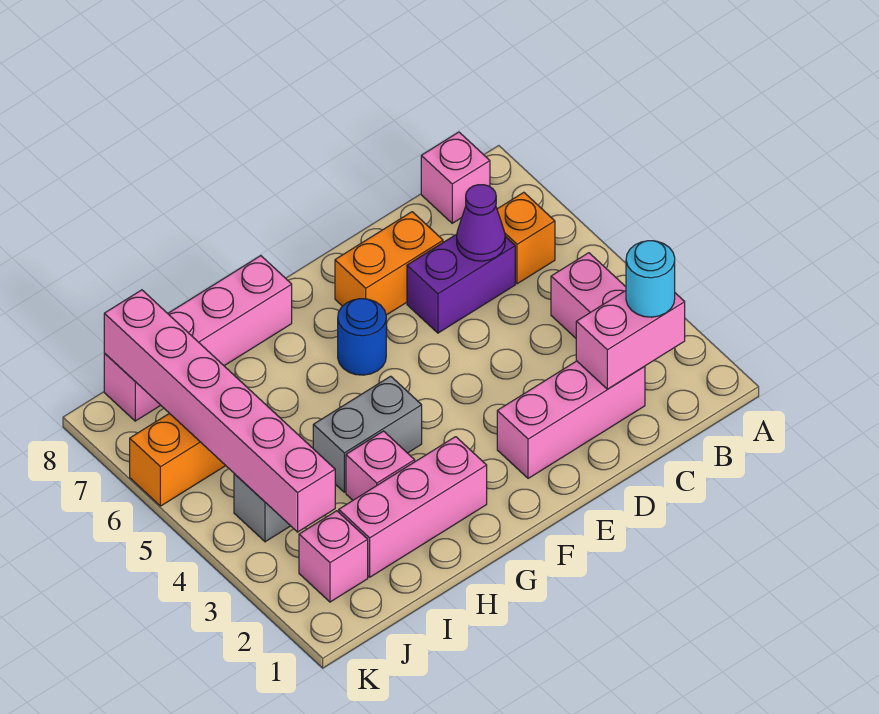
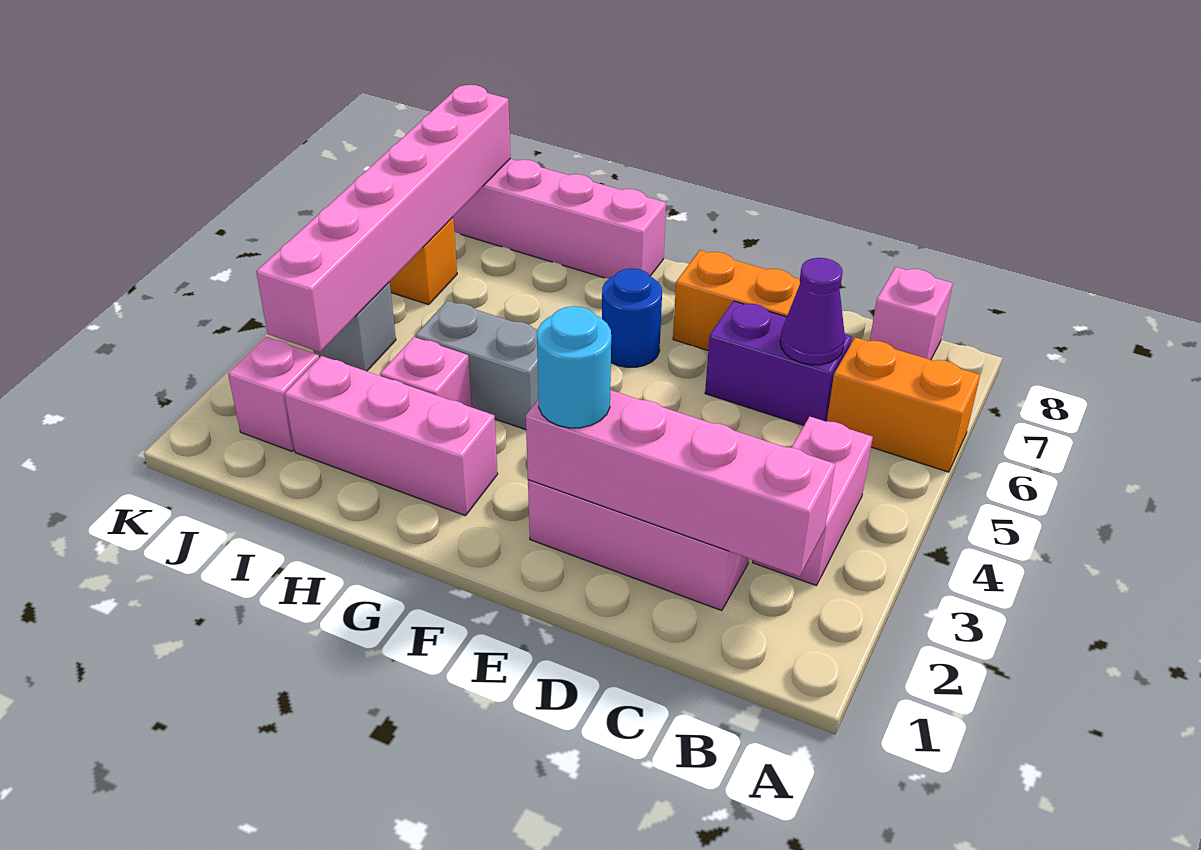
pink 1x2 brick [576,291,685,389] -> pink 1x4 brick [526,390,835,576]
cyan 1x1 round brick [626,241,675,317] -> cyan 1x1 round brick moved to [537,306,611,428]
orange 1x1 brick [497,192,555,284] -> orange 1x2 brick [827,337,980,472]

